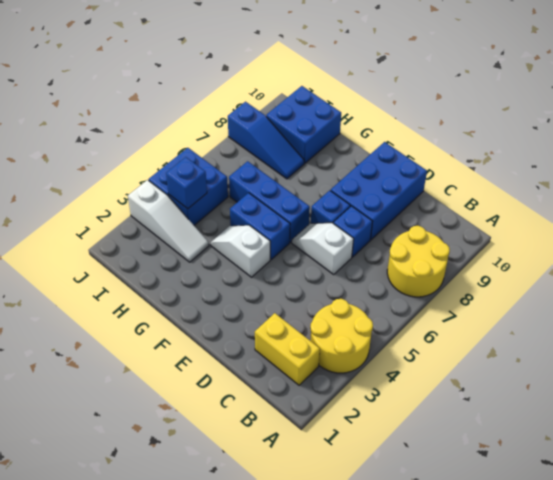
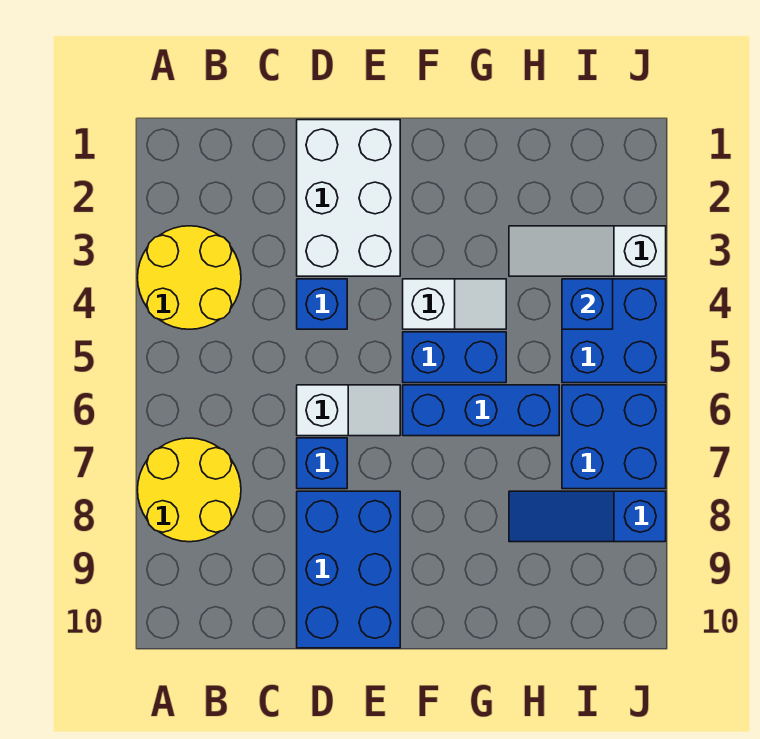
yellow 1x2 brick [255,313,320,385] -> none
none -> white 2x3 brick [297,120,400,276]
blue 1x1 brick [311,190,350,223] -> blue 1x1 brick moved to [297,279,347,329]
blue 2x2 brick [266,86,341,163] -> blue 2x2 brick moved to [562,385,666,489]

